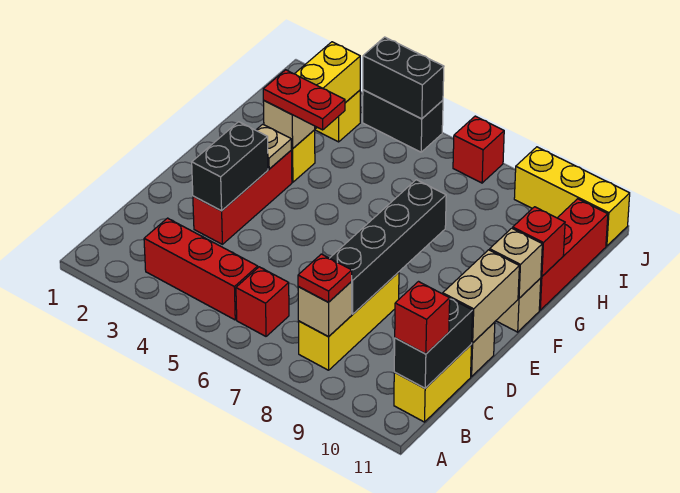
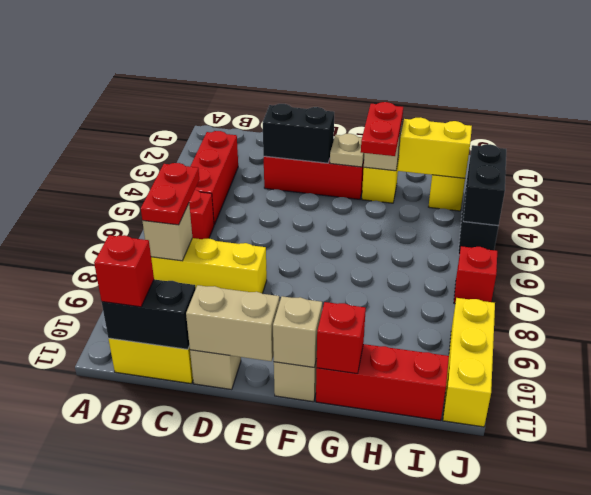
red 1x1 plate [298,254,352,302] -> red 1x2 plate [141,163,199,225]
black 1x4 brick [330,180,446,314] -> none

